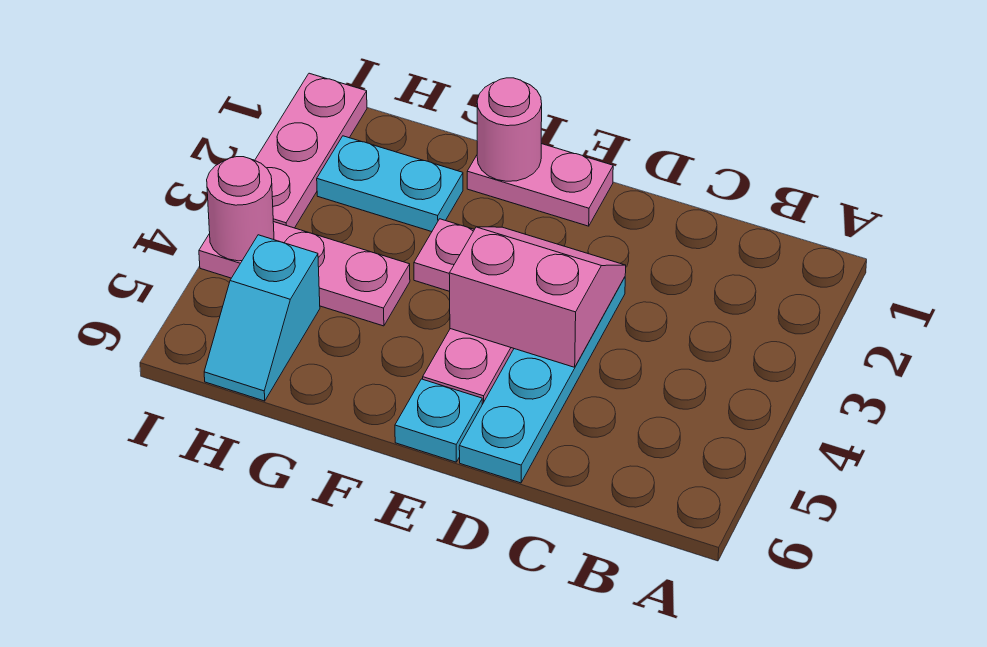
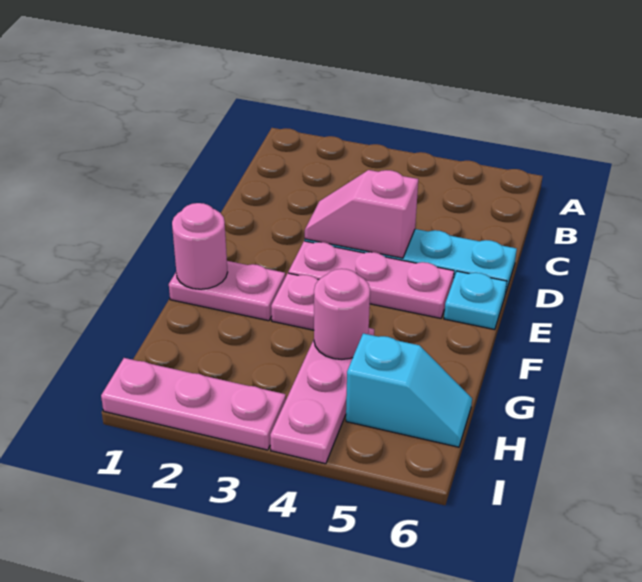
pink 2x2 slope [449,227,626,367] -> pink 1x2 slope [305,170,418,258]
pink 1x2 plate [467,144,613,226] -> pink 1x2 plate turned to [169,261,285,321]
cyan 1x2 plate [317,136,463,232] -> none
pink 1x1 round brick [207,157,274,261] -> pink 1x1 round brick moved to [314,269,370,359]

